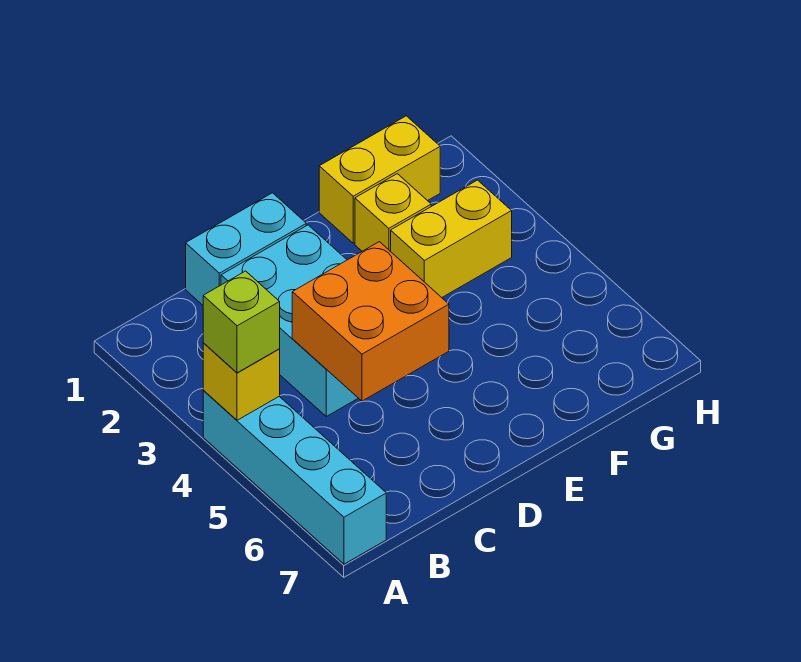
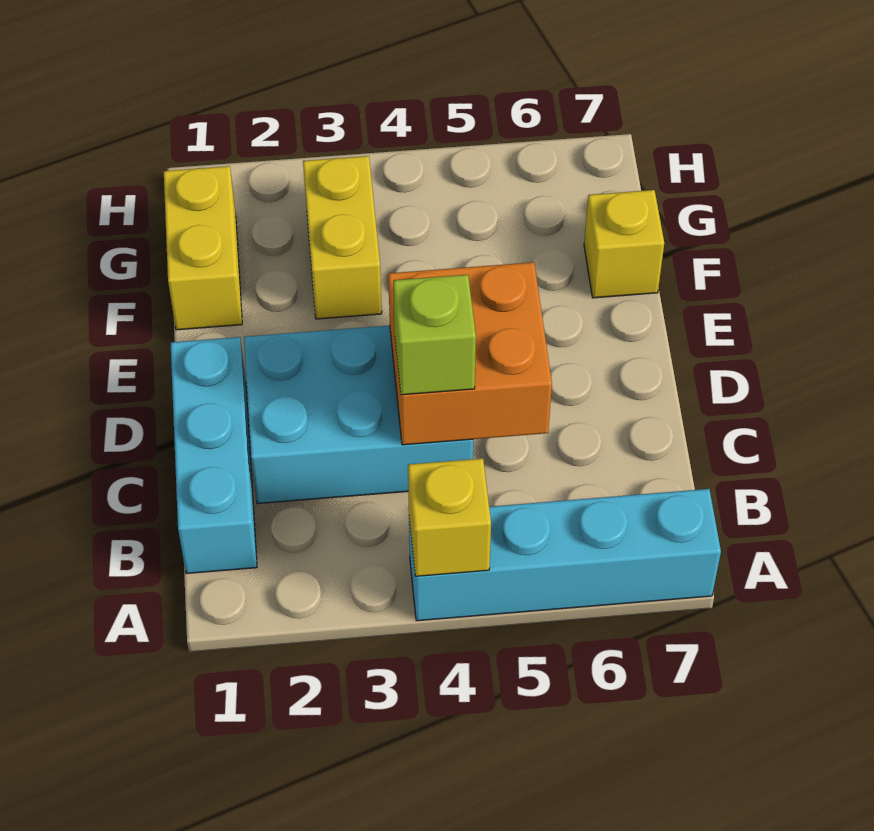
lime 1x1 brick [203,271,280,373] -> lime 1x1 brick moved to [393,275,476,395]
cyan 1x2 brick [186,193,306,305] -> cyan 1x3 brick [171,337,257,573]
yellow 1x1 brick [355,174,431,251] -> yellow 1x1 brick moved to [584,190,664,298]

